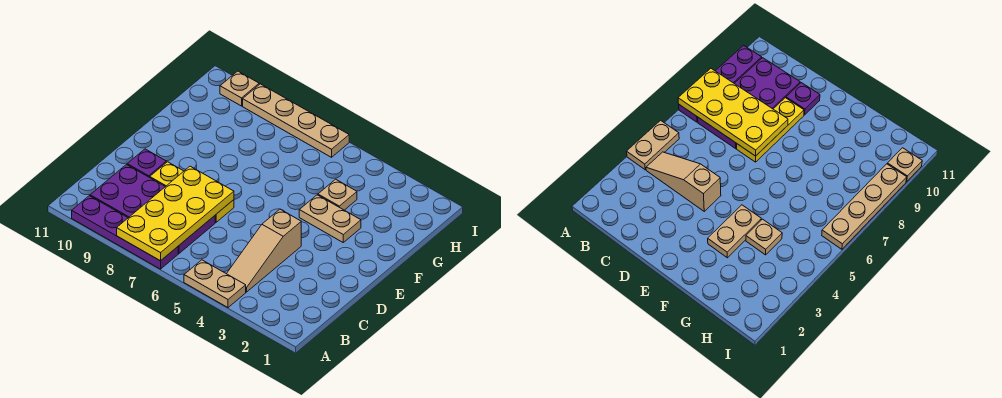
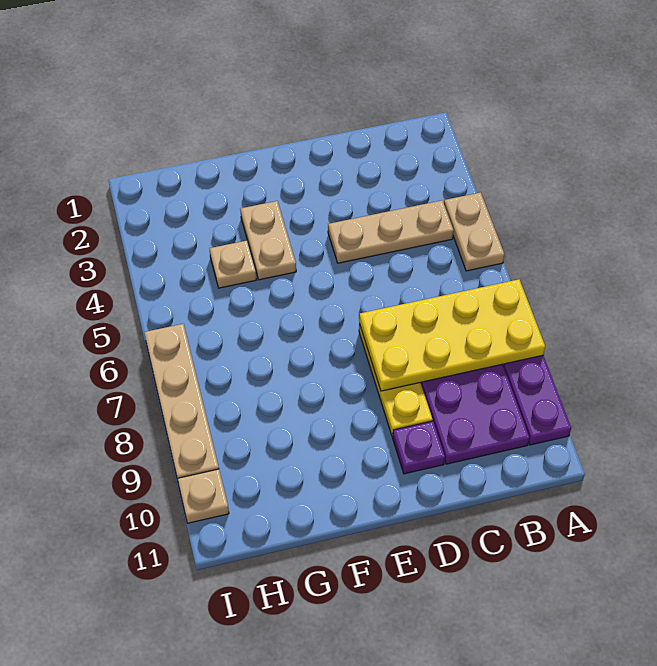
tan 1x3 slope [227,209,301,292] -> tan 1x3 plate [328,200,453,263]

